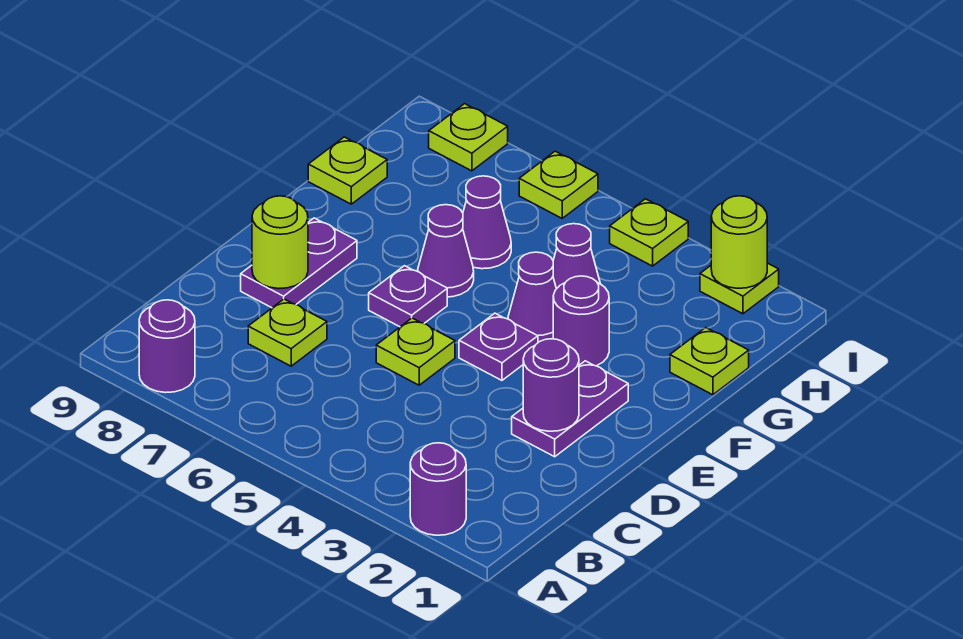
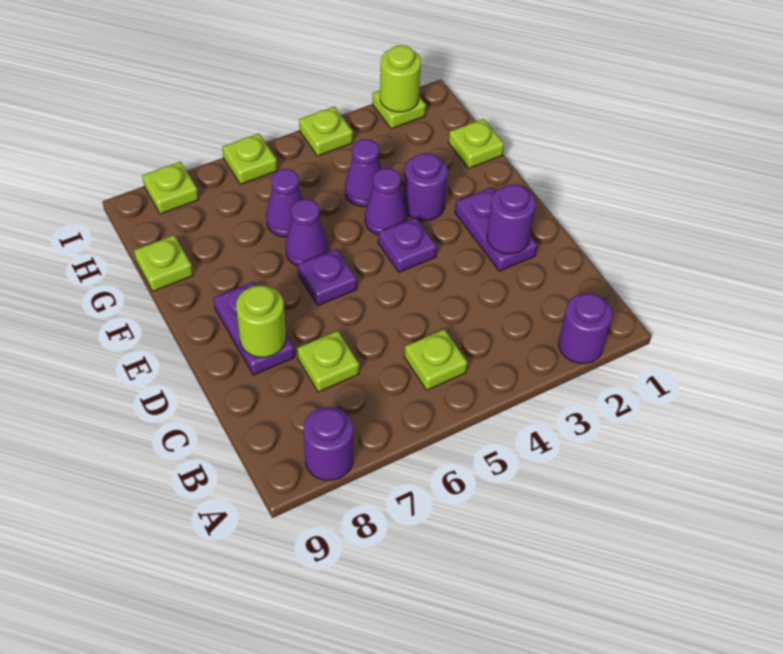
lime 1x1 plate [376,318,455,385] -> lime 1x1 plate moved to [404,329,468,390]

